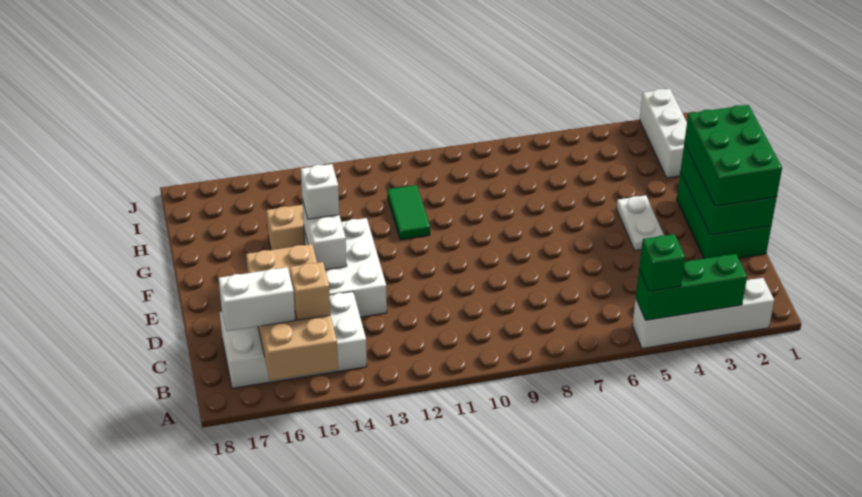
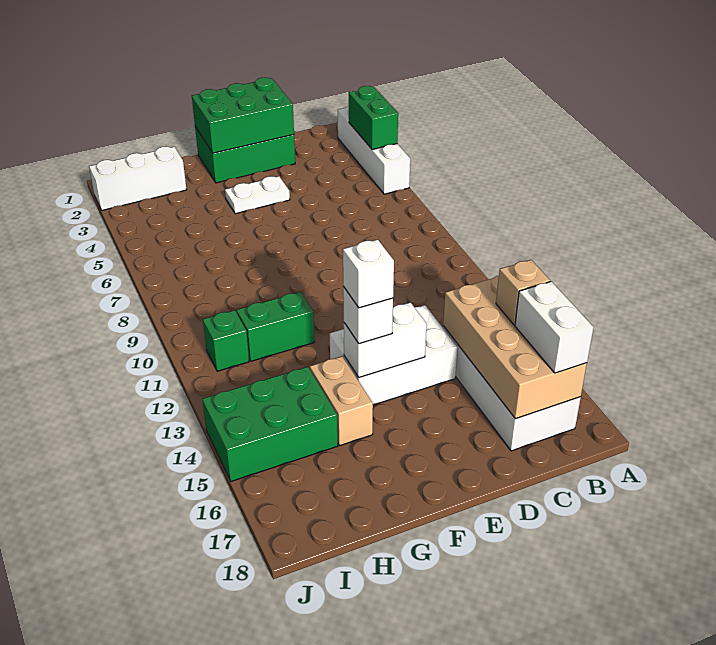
green 1x3 brick [636,254,747,320] -> green 1x2 brick [349,86,398,150]
green 1x1 brick [639,234,685,292] -> green 1x1 brick moved to [203,310,249,371]
tan 2x4 brick [246,244,338,380] -> tan 2x4 brick turned to [443,276,587,419]
green 2x3 brick [684,105,782,206] -> green 2x3 brick moved to [202,367,338,481]
none -> white 1x1 brick [343,240,394,308]
green 1x2 tile [388,185,430,240] -> green 1x2 brick [237,292,314,361]

